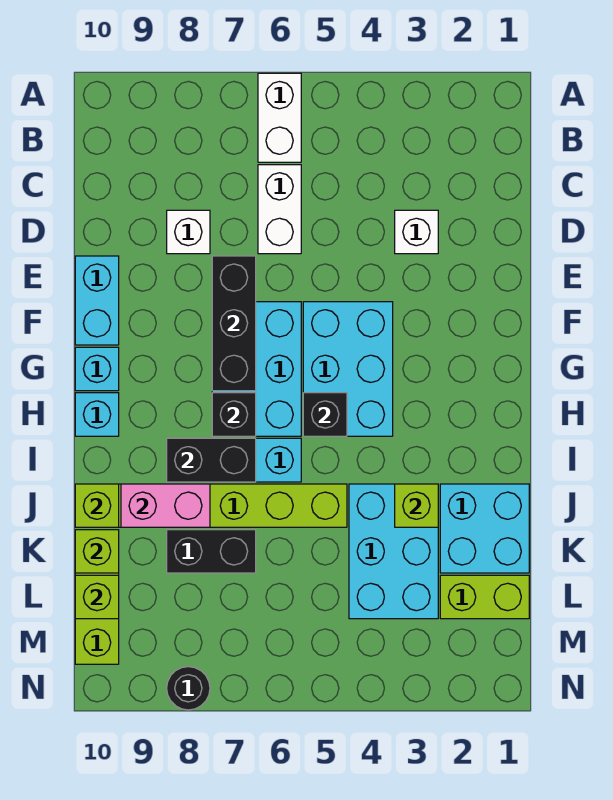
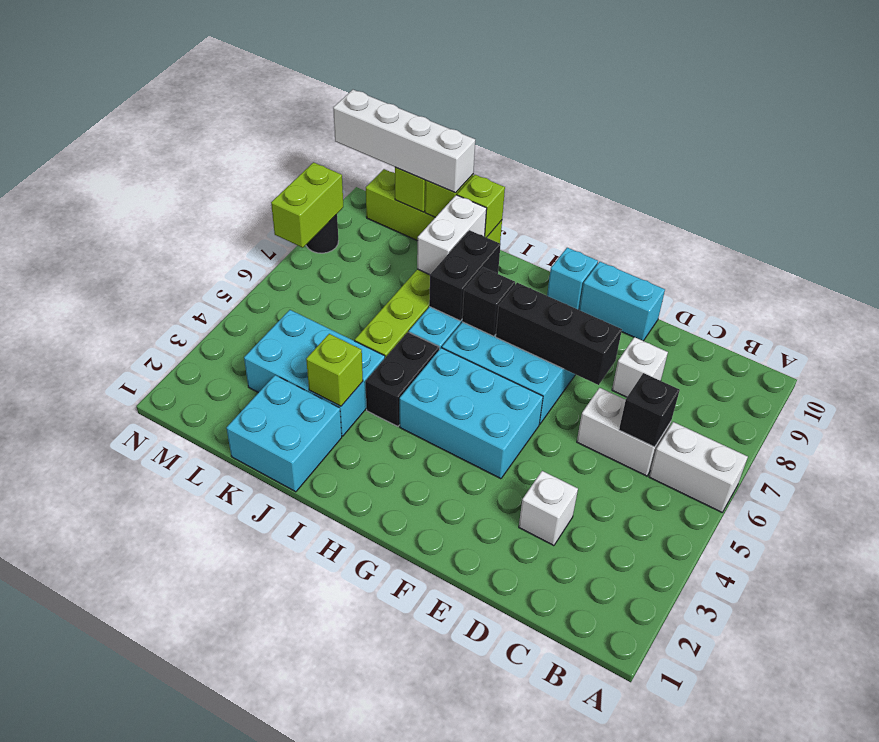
black 1x1 brick [303,393,347,436] -> black 1x1 brick moved to [619,373,680,447]
cyan 1x1 brick [75,393,119,436] -> none
pink 1x2 brick [121,484,210,527] -> white 1x2 brick [417,195,487,275]
black 1x2 brick [167,530,256,573] -> black 1x2 brick moved to [366,332,439,426]
none -> white 1x4 brick [333,90,475,193]
lime 1x2 brick [440,575,529,619] -> lime 1x2 brick moved to [271,162,343,248]

